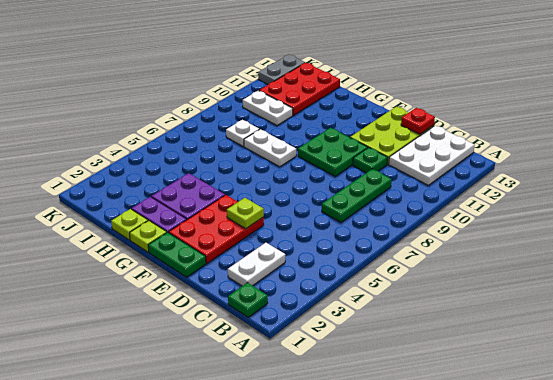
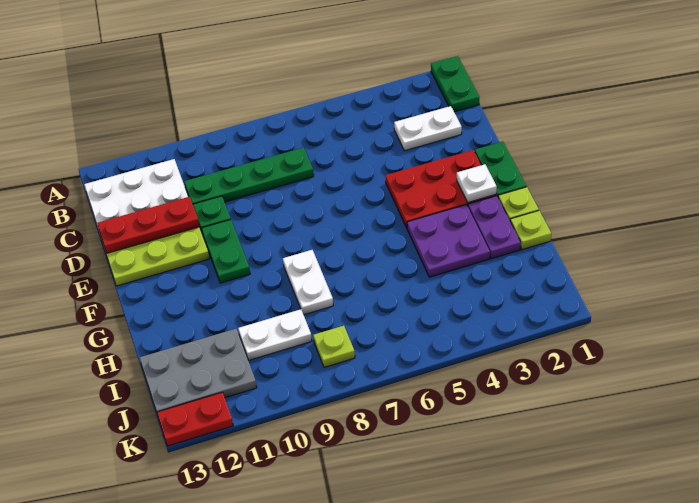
green 1x1 plate [228,283,268,317] -> green 1x2 plate [431,56,479,112]
green 1x3 plate [322,169,392,222] -> green 1x4 plate [184,148,314,204]
red 1x1 plate [401,108,435,134] -> red 1x3 plate [97,197,199,254]
lime 1x1 plate [227,198,264,228] -> lime 1x1 plate moved to [313,326,355,367]
green 2x2 plate [298,128,368,176] -> green 1x2 plate [201,220,250,283]
white 1x1 plate [226,120,259,146] -> white 1x1 plate moved to [457,164,497,203]
white 1x2 plate [243,91,293,125] -> white 1x2 plate turned to [238,309,312,360]
red 2x3 plate [259,63,340,115] -> grey 2x3 plate [140,329,257,413]
grey 1x2 plate [258,55,305,84] -> red 1x2 plate [157,392,233,446]

